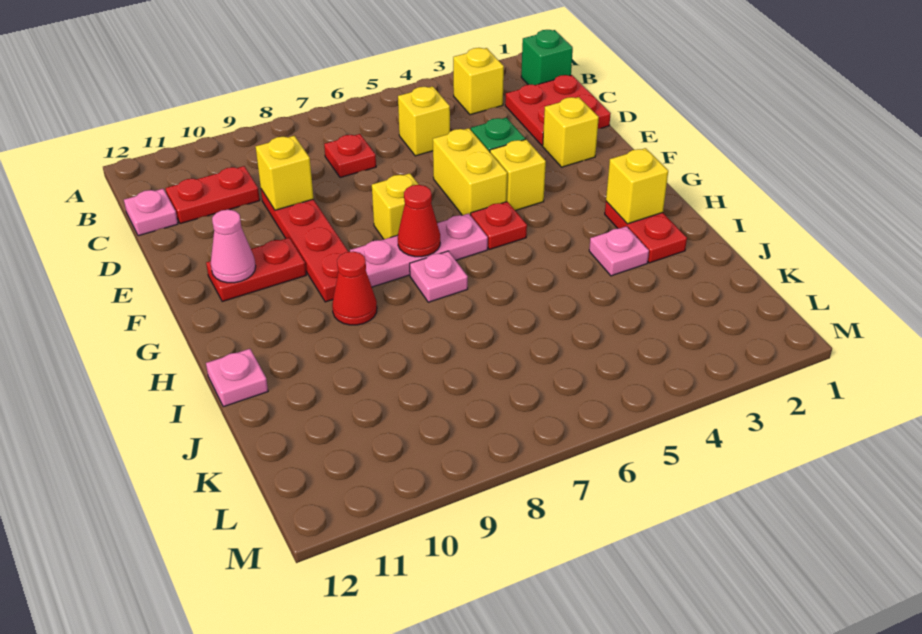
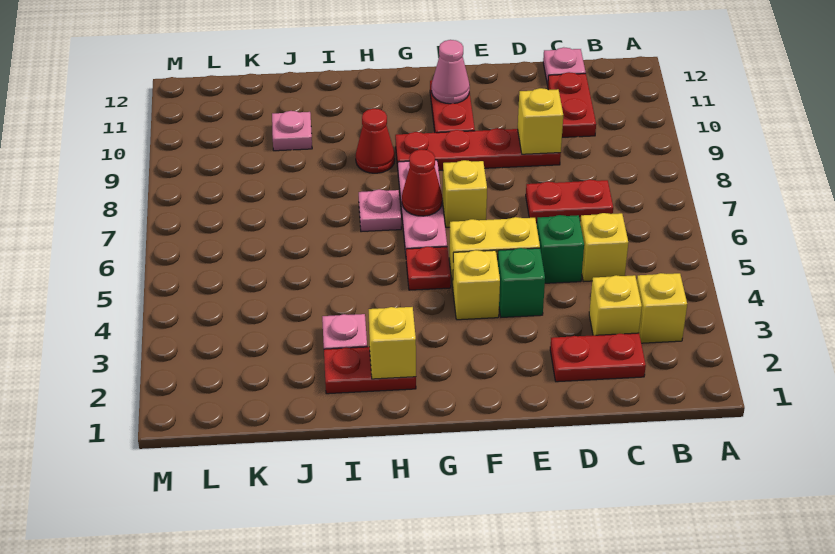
green 1x1 brick [521,30,573,85] -> green 1x1 brick moved to [537,215,584,283]
red 2x2 plate [505,75,611,146] -> red 1x2 plate [550,333,646,382]
red 1x1 plate [324,134,376,178] -> red 1x2 plate [526,180,613,223]
yellow 1x1 brick [543,97,599,167] -> yellow 1x1 brick moved to [589,275,642,335]
pink 1x1 plate [206,349,268,407] -> pink 1x1 plate moved to [272,111,312,151]

